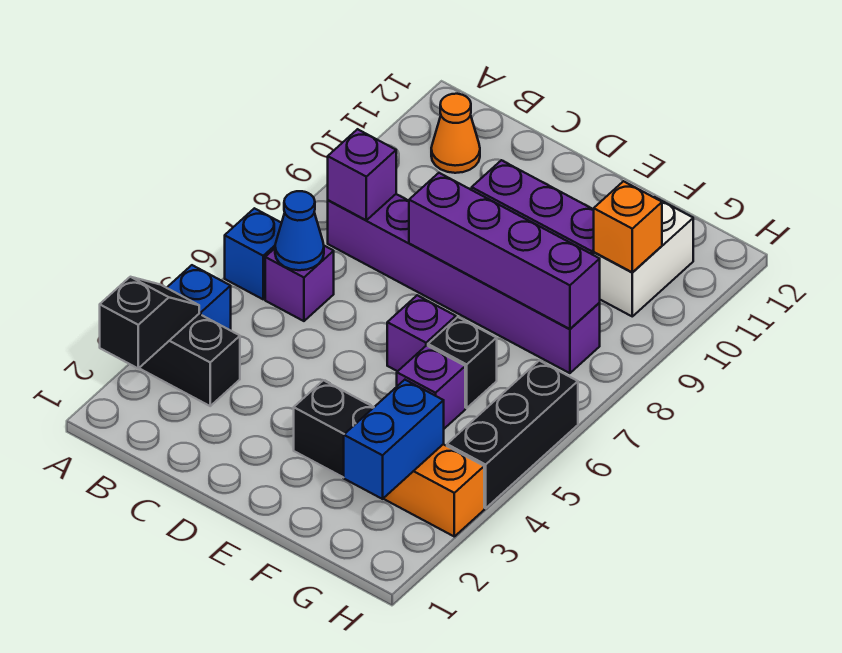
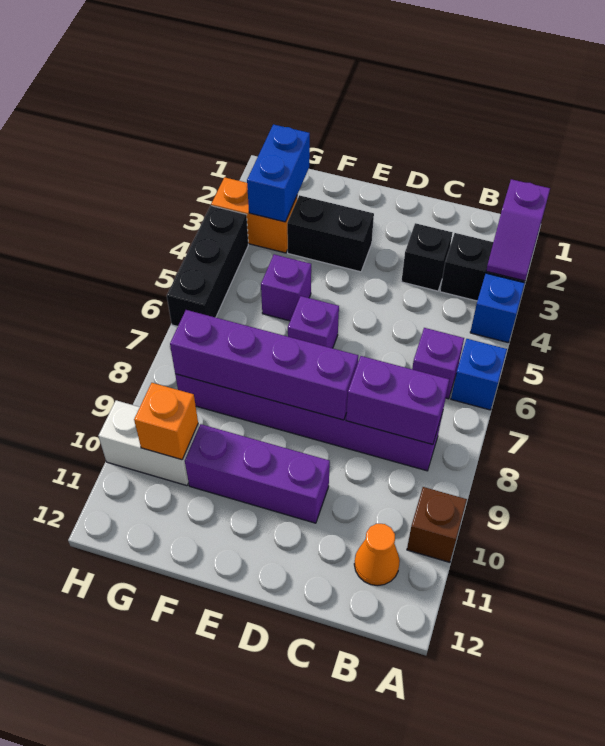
black 1x2 slope [100,277,199,368] -> purple 1x2 slope [486,179,550,281]
none -> brown 1x1 brick [407,487,467,562]
blue 1x1 cone [275,191,324,270] -> none
purple 1x1 brick [328,129,396,220] -> purple 1x2 brick [346,356,449,445]
black 1x1 brick [428,317,497,408] -> black 1x1 brick moved to [401,223,453,291]
white 1x2 brick [594,197,693,316] -> white 1x2 brick turned to [98,400,199,486]

